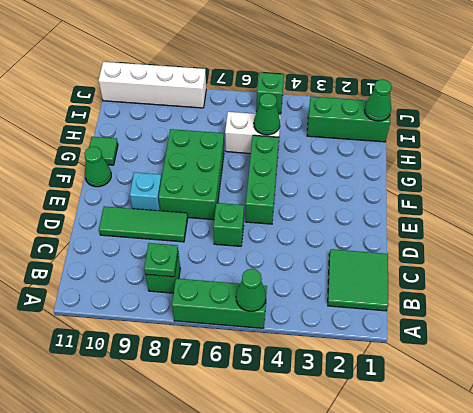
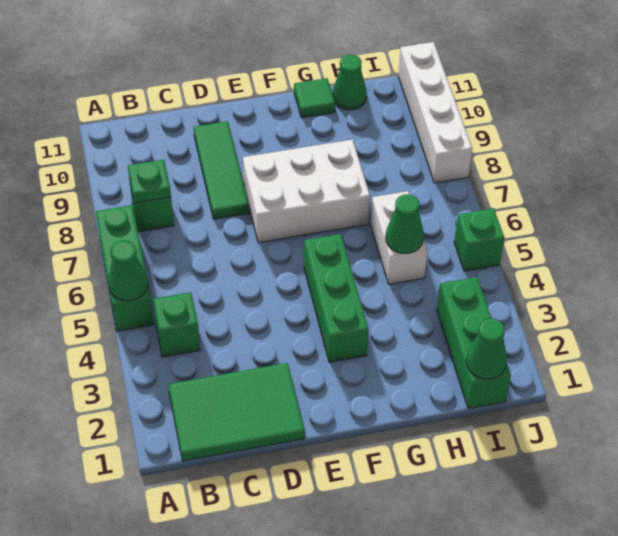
green 2x2 tile [328,249,388,311] -> green 2x3 tile [168,363,305,461]
green 1x1 brick [213,203,244,246] -> green 1x1 brick moved to [153,292,200,357]
green 1x3 brick [245,135,279,224] -> green 1x3 brick turned to [304,234,368,362]
green 2x3 brick [159,129,224,220] -> white 2x3 brick [243,139,370,243]
cyan 1x1 brick [130,172,162,211] -> none
green 1x1 cone [84,147,111,187] -> green 1x1 cone moved to [332,54,367,110]

